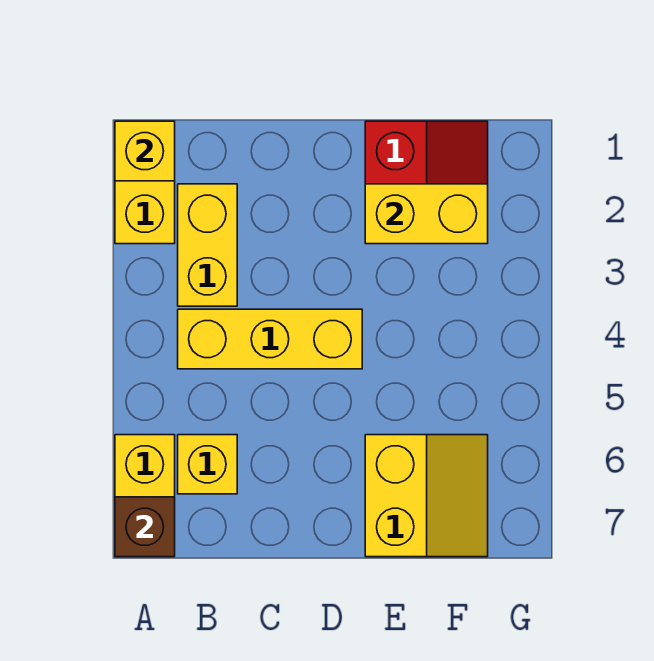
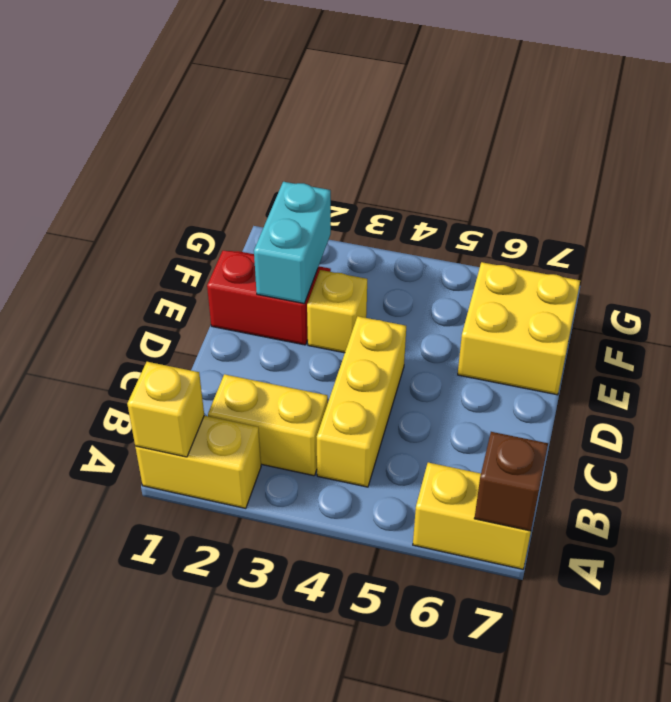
yellow 1x1 brick [178,435,237,494] -> yellow 1x1 brick moved to [307,270,367,353]
yellow 1x2 brick [365,184,488,244] -> cyan 1x2 brick [254,182,331,304]
yellow 2x2 slope [365,435,488,557] -> yellow 2x2 brick [458,262,580,395]

